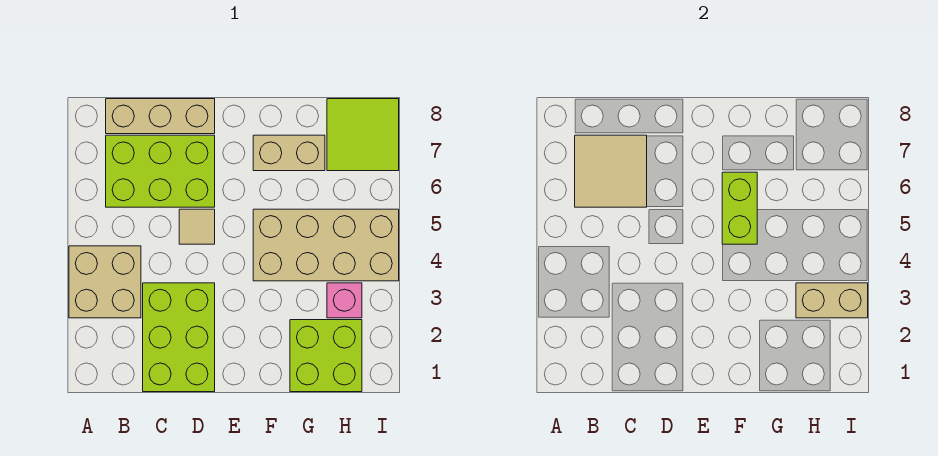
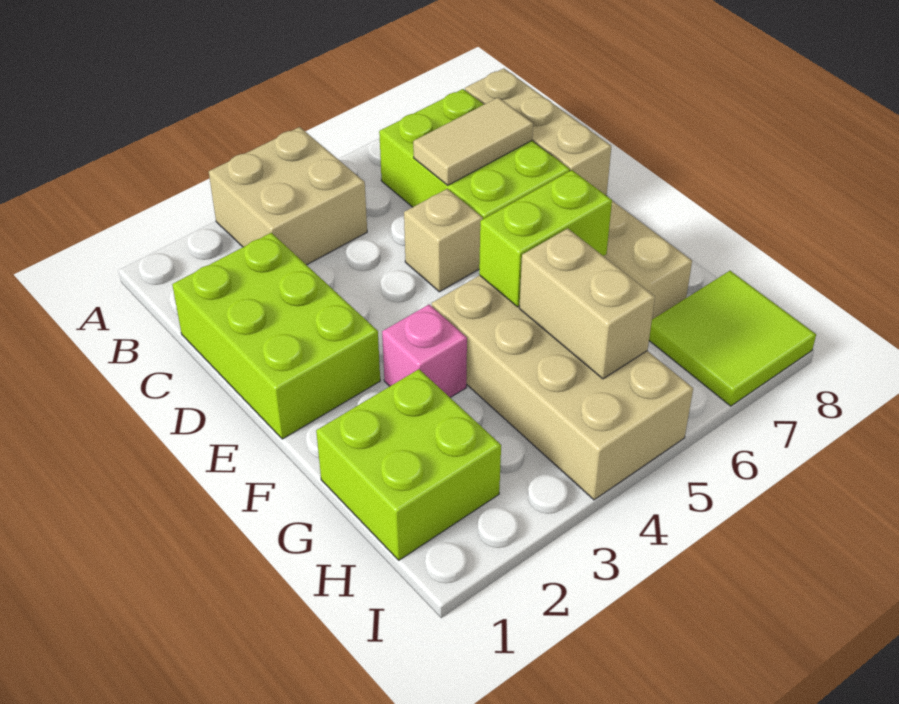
tan 2x2 tile [575,135,647,207] -> tan 1x2 tile [413,97,533,185]
lime 2x3 brick [143,283,215,392] -> lime 2x3 brick turned to [172,233,380,439]
tan 1x1 tile [179,209,215,244] -> tan 1x1 brick [404,189,483,292]
pink 1x1 brick [327,283,362,318] -> pink 1x1 brick moved to [382,304,467,397]
tan 1x2 brick [796,283,868,318] -> tan 1x2 brick moved to [519,228,655,379]

